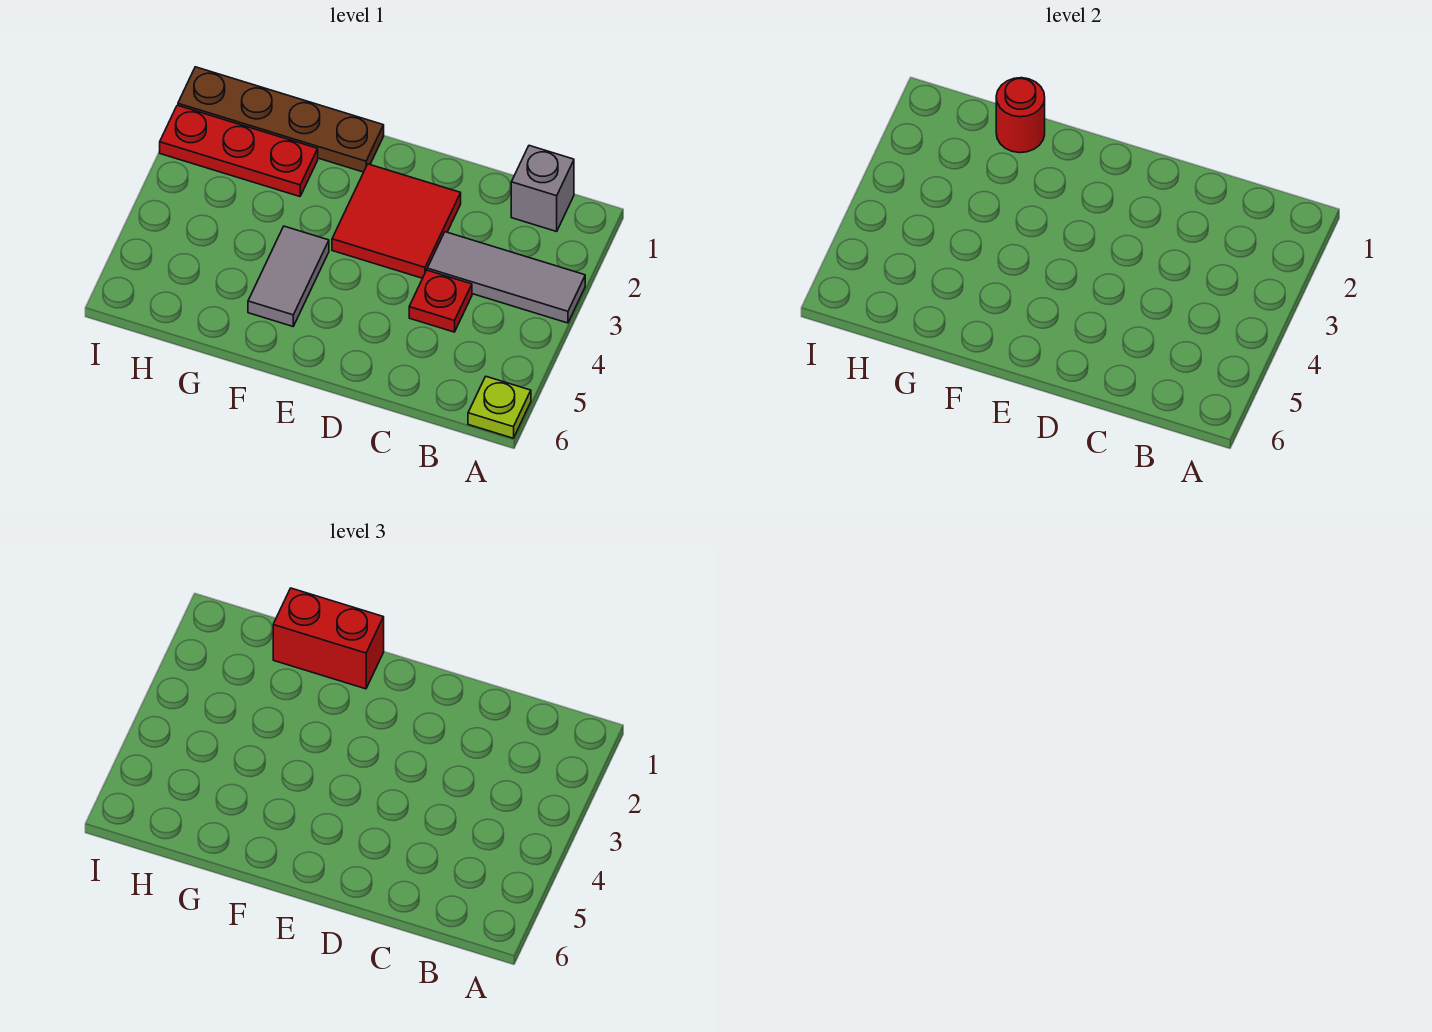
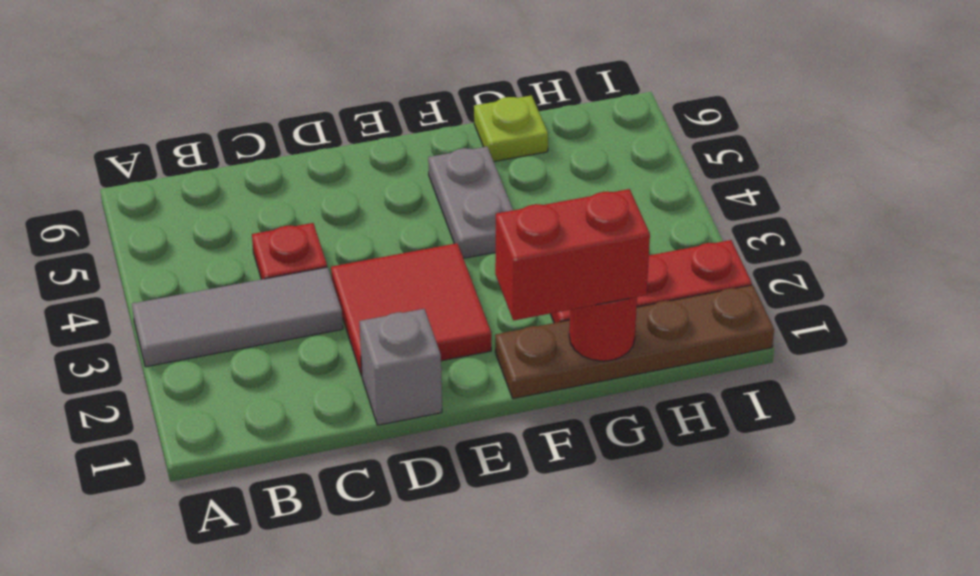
lime 1x1 plate [468,377,531,438] -> lime 1x1 plate moved to [474,95,548,161]
grey 1x1 brick [511,146,574,231] -> grey 1x1 brick moved to [359,309,442,425]
grey 1x2 tile [248,226,329,326] -> grey 1x2 plate [428,147,513,258]

